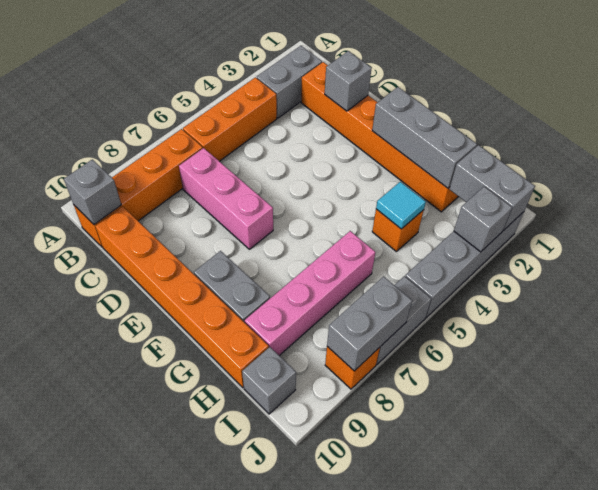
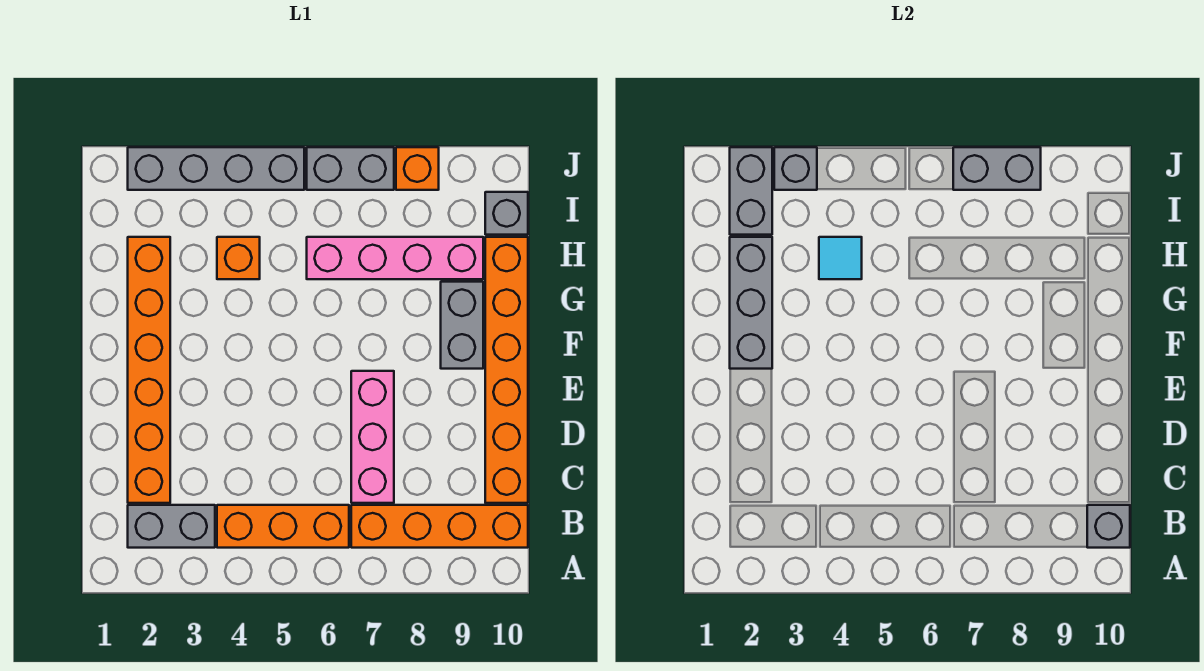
grey 1x1 brick [325,51,372,111] -> none

